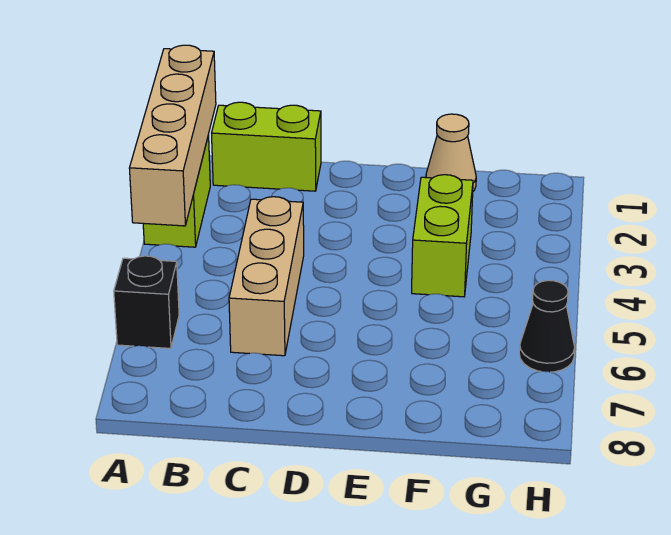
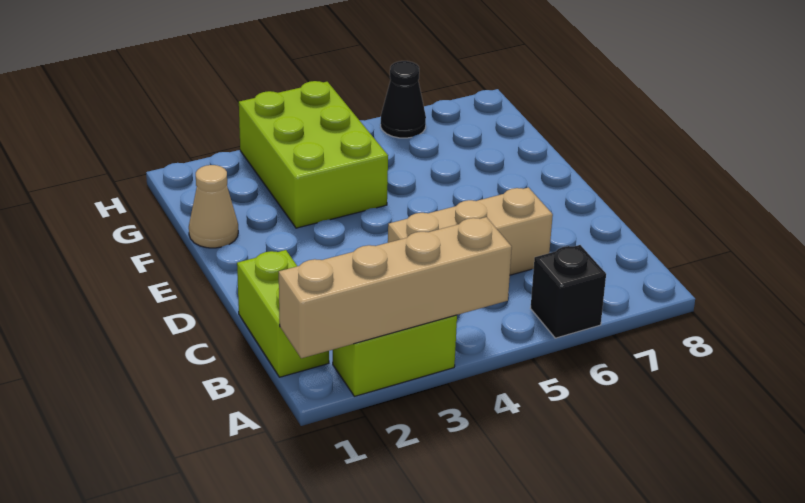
lime 1x2 brick [412,175,473,297] -> lime 2x3 brick [239,81,388,228]

